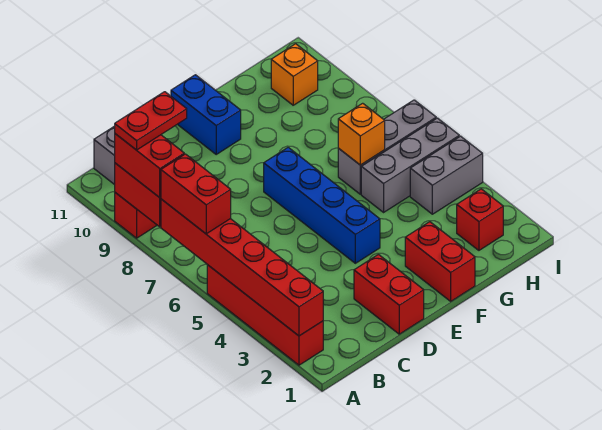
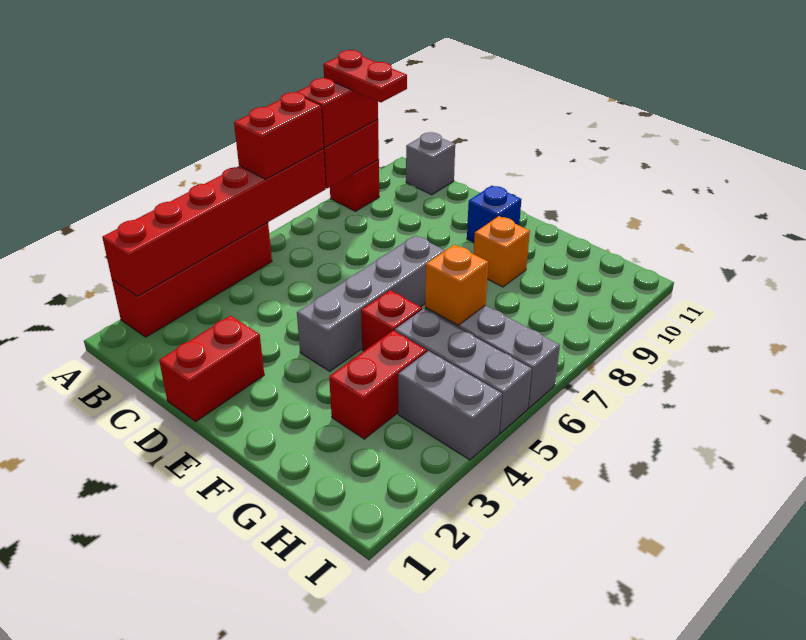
blue 1x4 brick [264,147,380,263] -> grey 1x4 brick [297,235,445,371]
blue 1x2 brick [171,75,241,154] -> blue 1x1 brick [467,186,521,243]
red 1x2 brick [405,222,475,301] -> red 1x2 brick moved to [329,331,427,439]
red 1x1 brick [457,189,503,250] -> red 1x1 brick moved to [361,290,422,351]
orange 1x1 brick [271,44,318,105] -> orange 1x1 brick moved to [474,216,530,287]

